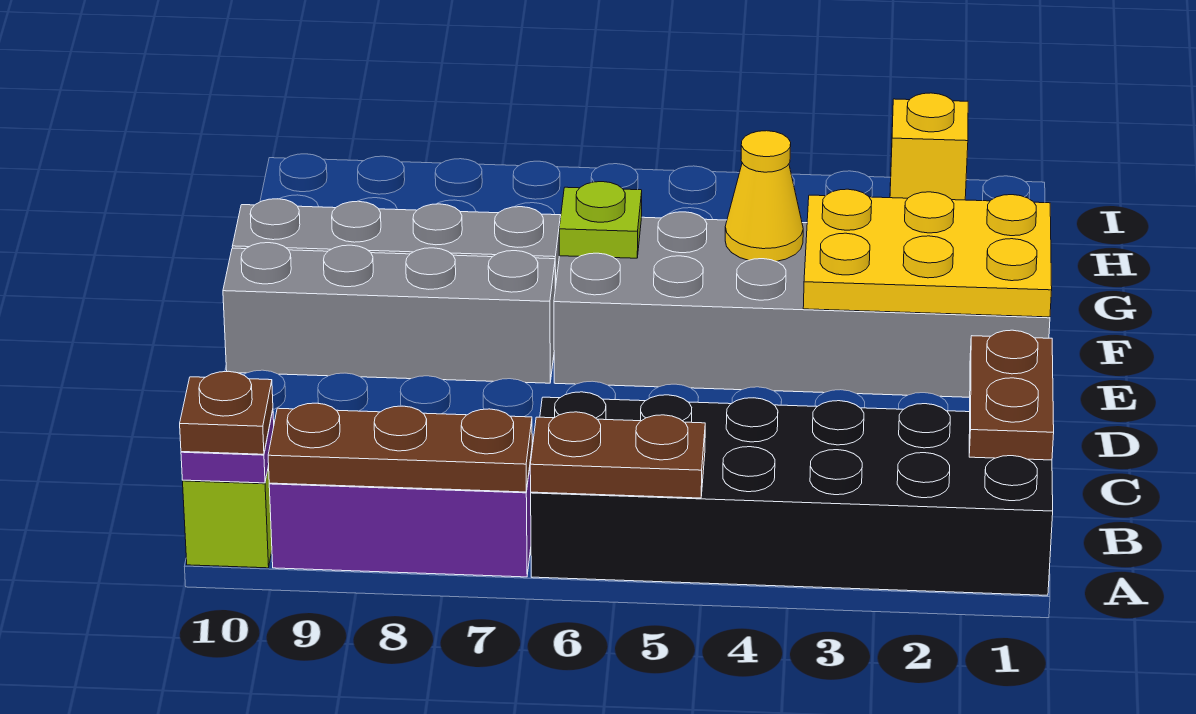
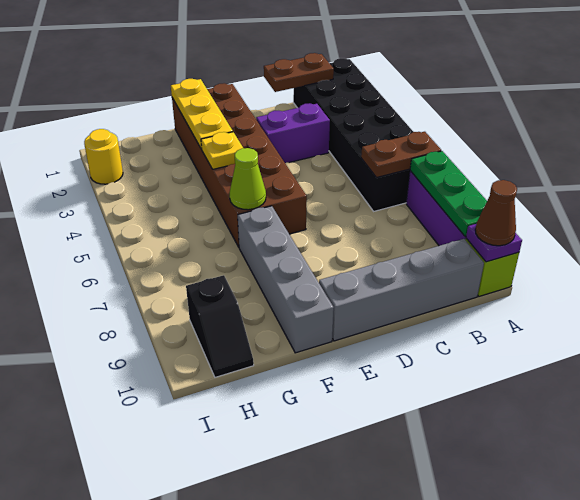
brown 1x2 plate [530,412,705,498] -> brown 1x2 plate turned to [361,132,441,177]
brown 1x3 plate [268,403,532,492] -> green 1x3 plate [410,151,487,237]
brown 1x1 plate [180,371,273,454] -> brown 1x1 cone [475,180,517,246]
none -> purple 1x2 brick [256,103,330,163]
grey 2x6 brick [554,212,1050,397] -> brown 2x6 brick [172,83,307,247]
yellow 2x3 plate [803,189,1052,317] -> yellow 1x3 plate [171,79,233,149]
grey 1x4 brick [223,243,555,383] -> grey 1x4 brick turned to [319,239,484,341]
yellow 1x1 cone [725,131,803,262] -> yellow 1x1 plate [201,132,243,169]
lime 1x1 plate [559,182,642,258] -> lime 1x1 cone [230,148,266,210]
none -> black 1x2 slope [186,275,254,377]
yellow 1x1 brick [890,93,968,200] -> yellow 1x1 round brick [84,129,123,184]

